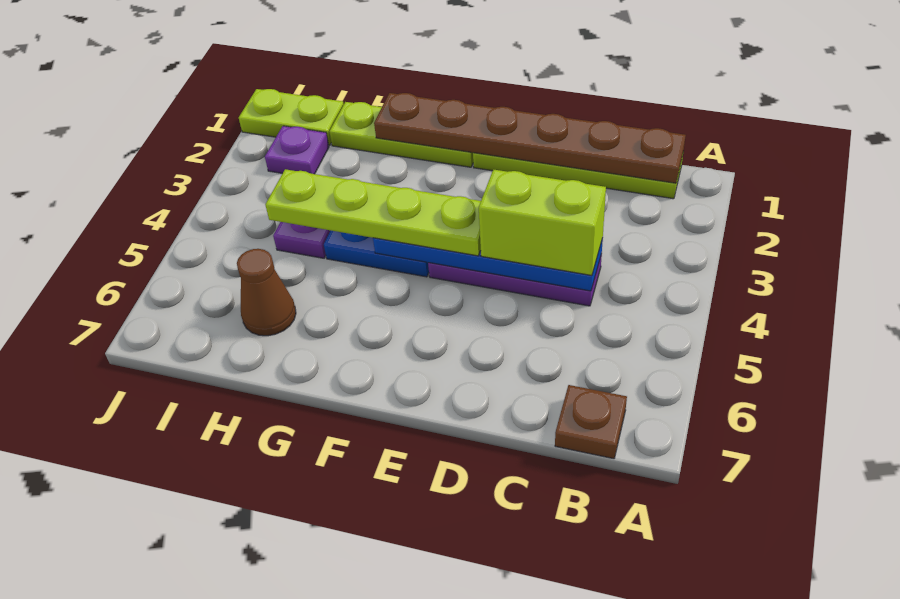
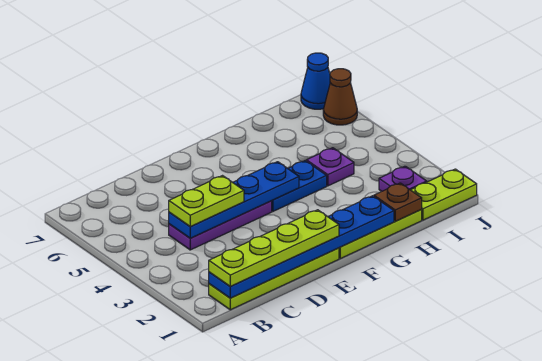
brown 1x6 plate [374,93,686,183] -> blue 1x6 plate [209,196,394,298]
brown 1x1 plate [555,385,627,459] -> brown 1x1 plate moved to [374,183,422,221]
lime 1x2 brick [479,170,606,275] -> lime 1x2 plate [169,176,244,227]
lime 1x4 plate [265,169,481,256] -> lime 1x4 plate moved to [209,210,339,286]
brown 1x1 cone [237,249,296,336] -> brown 1x1 cone moved to [323,69,357,125]
none -> blue 1x1 cone [301,53,330,109]

